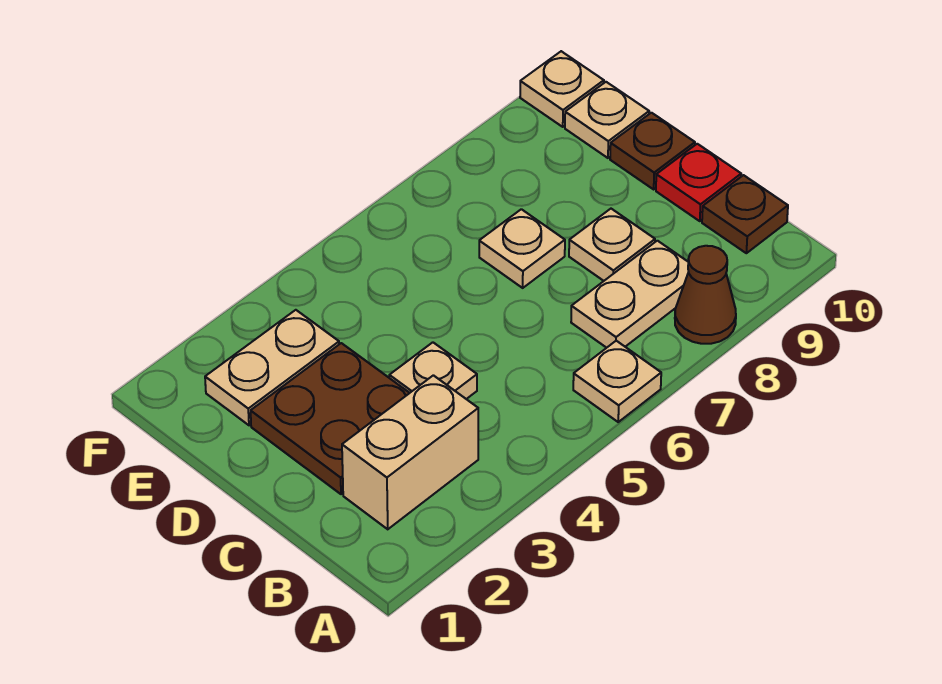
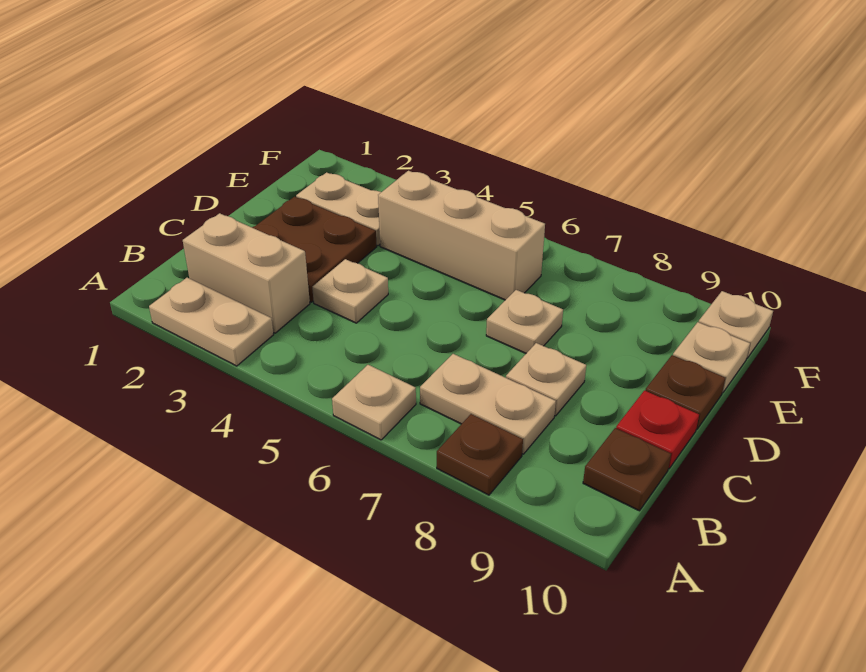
none -> tan 1x2 plate [149,278,274,366]
brown 1x1 cone [675,246,736,344] -> brown 1x1 plate [437,414,523,495]
none -> tan 1x3 brick [378,171,545,300]

